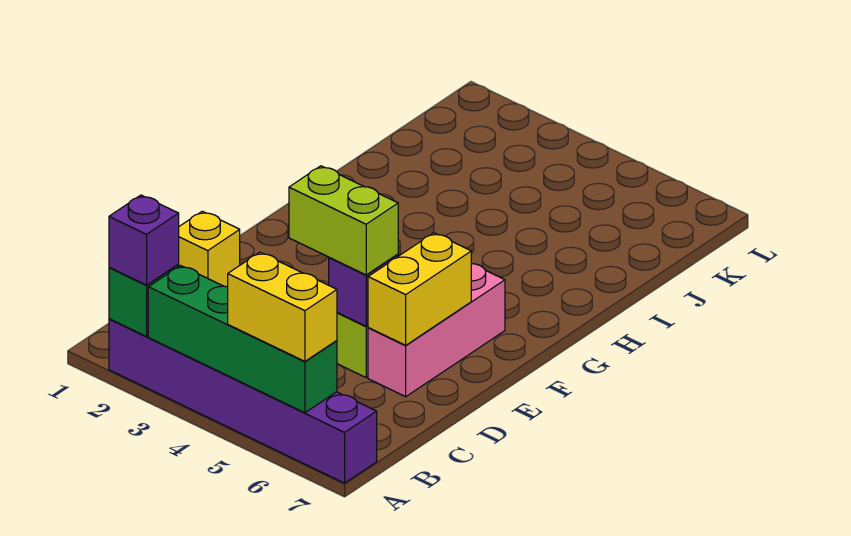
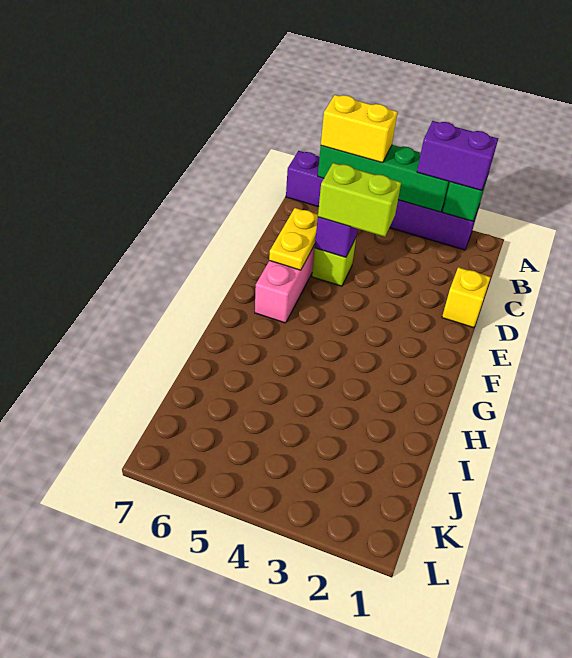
purple 1x1 brick [109,195,179,285] -> purple 1x2 brick [417,121,498,191]
yellow 1x2 brick [368,233,471,345] -> yellow 1x2 plate [269,208,318,270]

